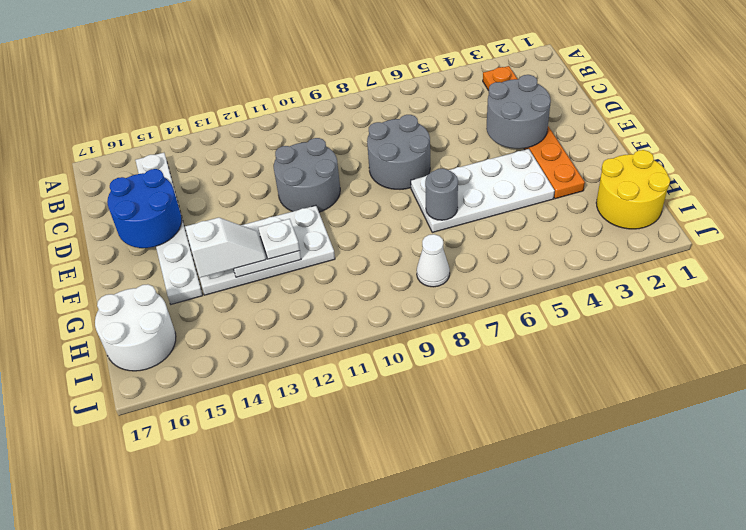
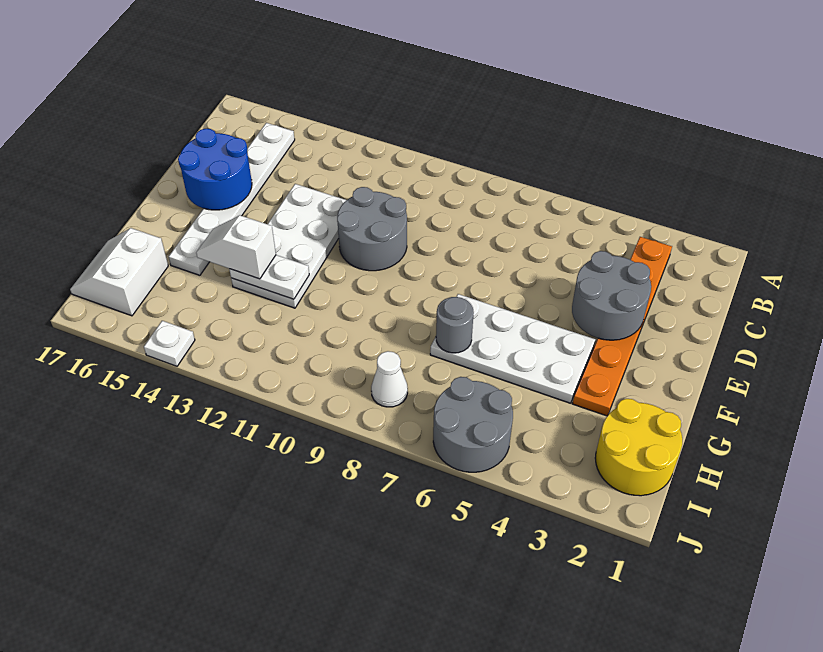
grey 2x2 round brick [367,115,430,189] -> grey 2x2 round brick moved to [433,377,513,472]
white 2x4 plate [200,205,335,295] -> white 2x4 plate turned to [231,184,346,308]
white 1x1 plate [258,219,300,259] -> white 1x1 plate moved to [144,321,195,366]
white 1x2 slope [185,218,266,278] -> white 1x2 slope turned to [196,215,276,279]
white 2x2 round brick [95,284,176,371] -> white 2x2 slope [70,228,168,316]

